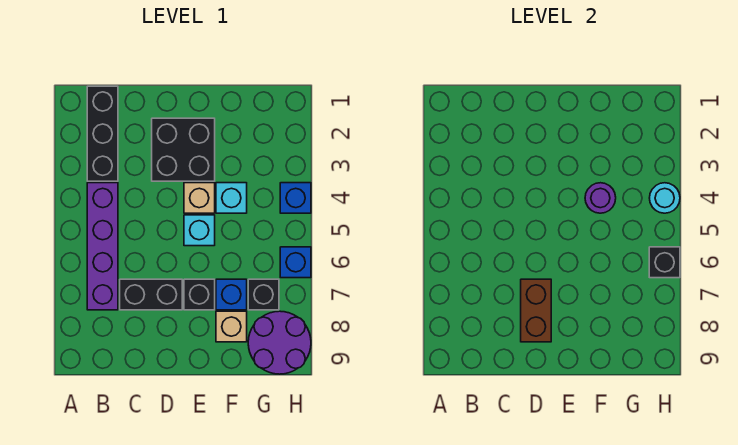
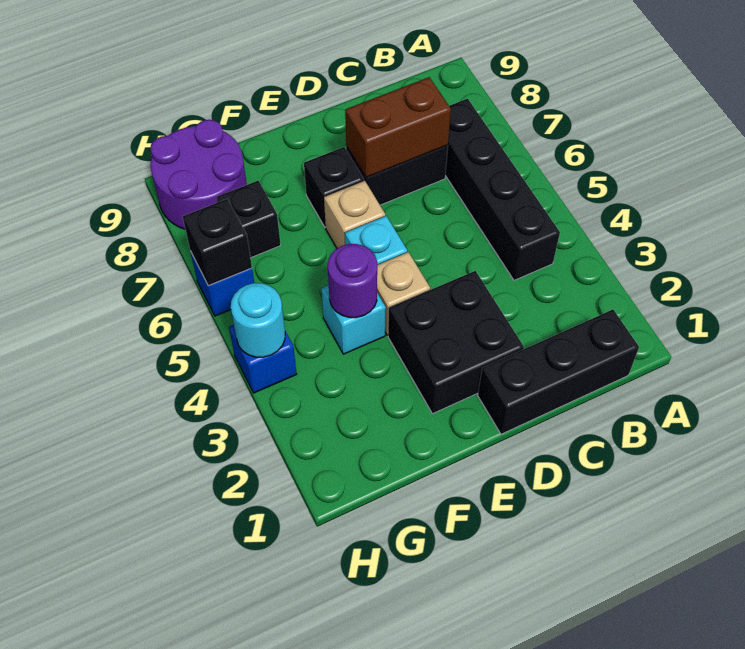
black 1x3 brick [87,86,118,181] -> black 1x3 brick turned to [478,309,639,434]
purple 1x4 brick [87,183,118,310] -> black 1x4 brick [445,99,560,280]
brown 1x2 brick [521,279,551,342] -> brown 1x2 brick turned to [345,77,451,178]
blue 1x1 brick [216,279,247,310] -> none
tan 1x1 brick [216,311,247,342] -> tan 1x1 brick moved to [324,181,385,248]

